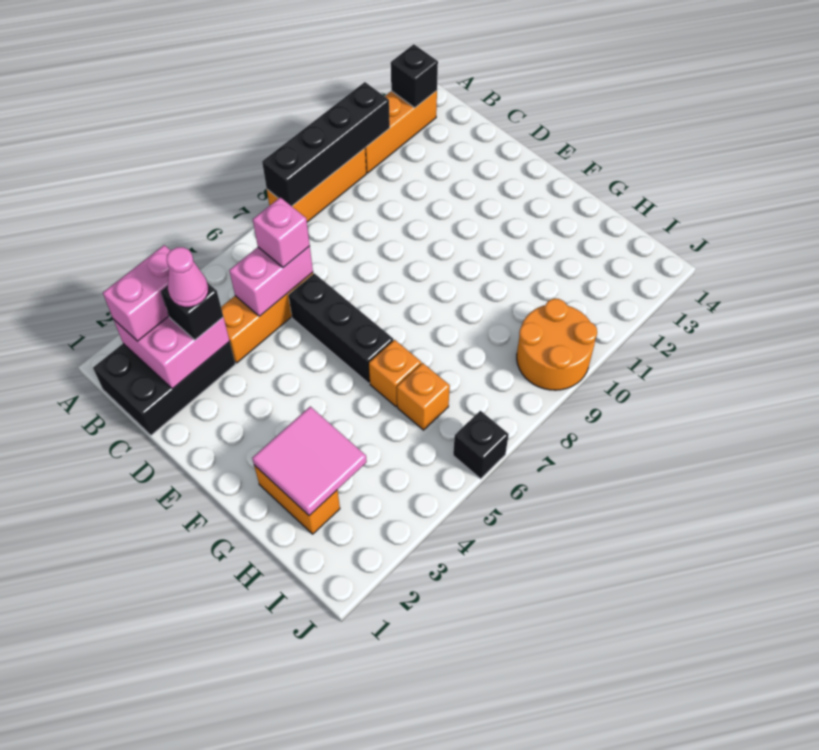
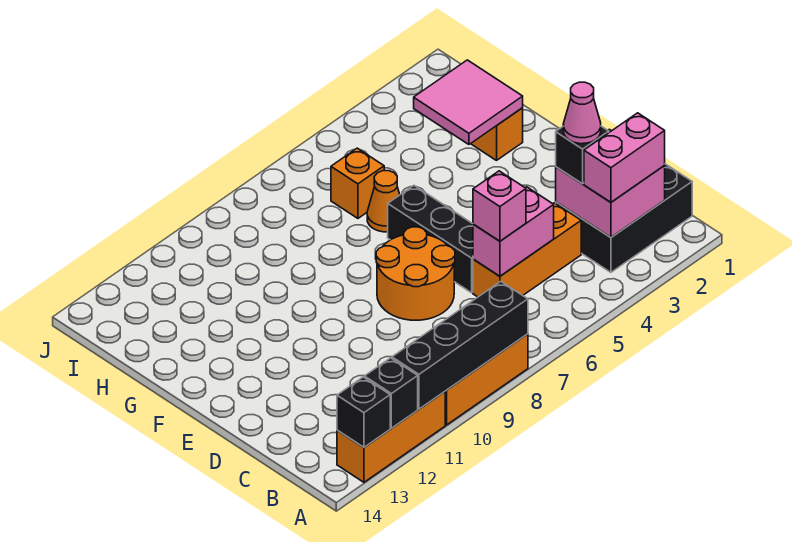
orange 1x1 brick [369,340,421,406] -> orange 1x1 cone [367,171,400,232]
orange 2x2 round brick [517,299,597,390] -> orange 2x2 round brick moved to [376,227,455,320]
black 1x1 brick [453,411,509,479] -> black 1x1 brick moved to [364,358,418,428]

